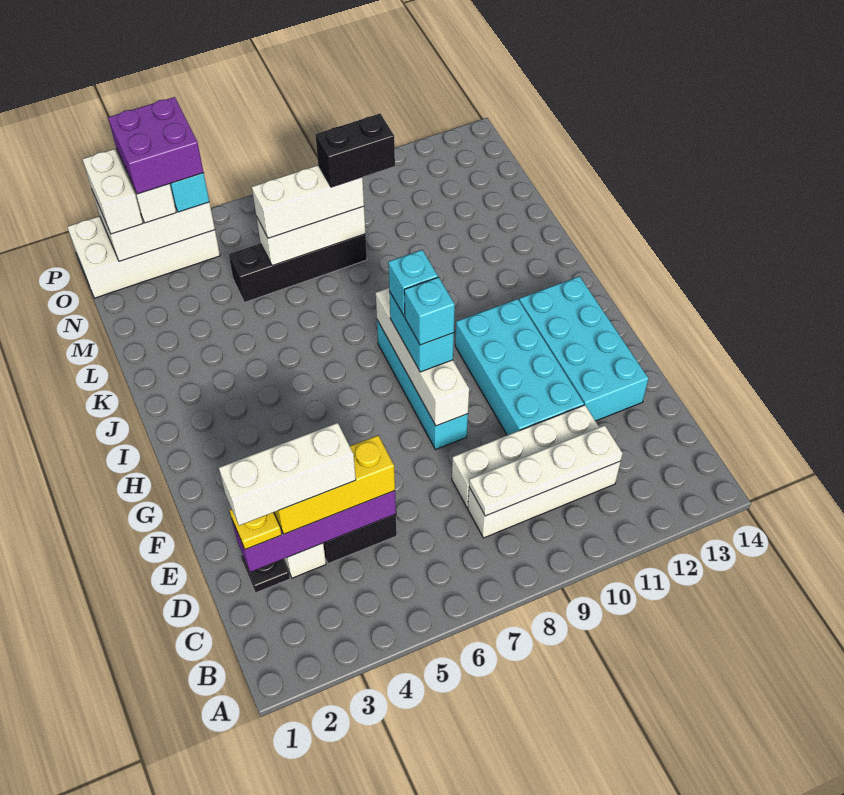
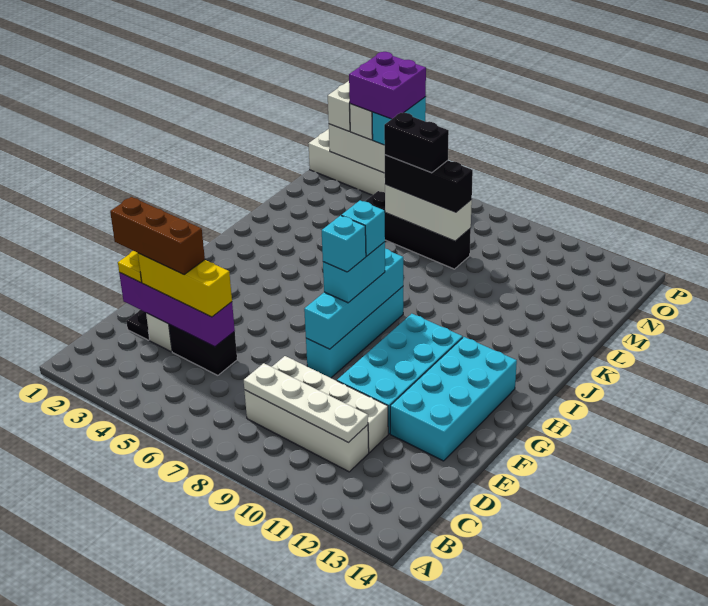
white 1x3 brick [219,423,356,526] -> brown 1x3 brick [110,197,205,274]
white 1x4 brick [376,288,469,426] -> cyan 1x4 brick [304,249,403,349]
white 1x3 brick [252,165,364,238] -> black 1x3 brick [385,155,473,212]
black 1x2 brick [315,114,395,187] -> black 1x2 brick moved to [384,113,449,173]

